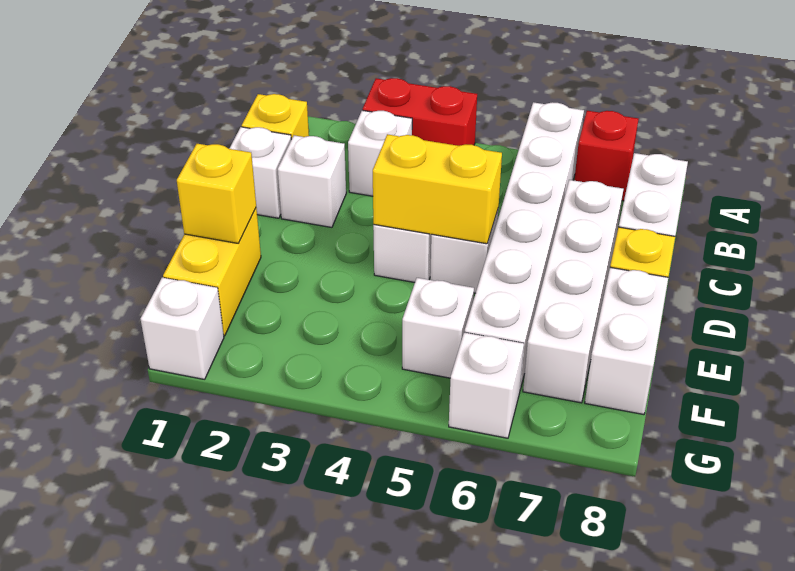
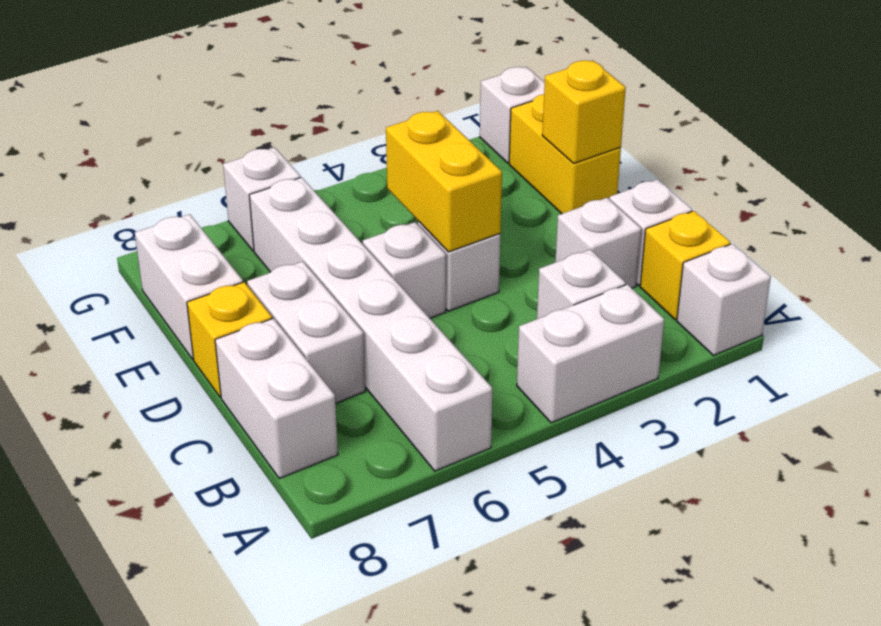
red 1x2 brick [363,78,477,146] -> white 1x2 brick [517,284,664,423]
red 1x1 brick [574,111,638,201] -> none
white 1x4 brick [523,180,624,403] -> white 1x2 brick [247,261,365,403]
yellow 1x2 brick [373,134,502,244] -> yellow 1x2 brick turned to [386,111,502,252]
white 1x1 brick [402,278,474,378] -> white 1x1 brick moved to [677,244,771,355]

